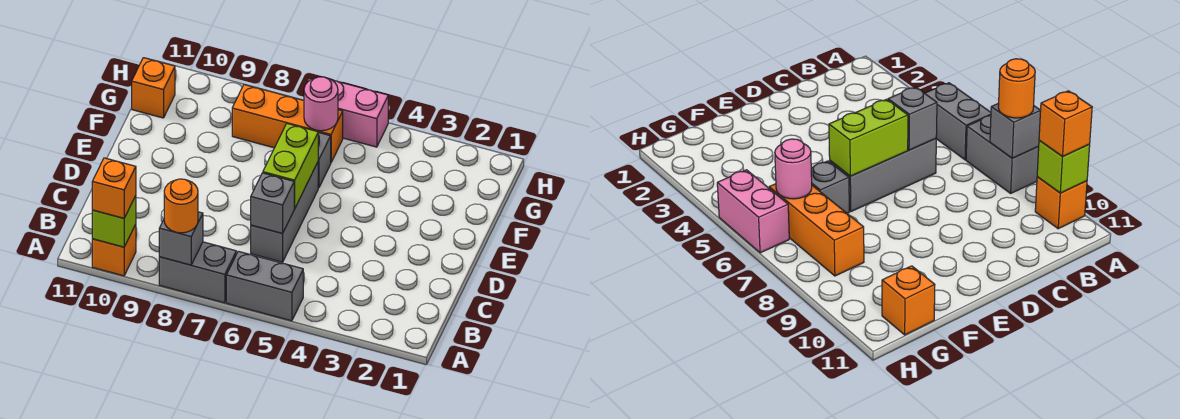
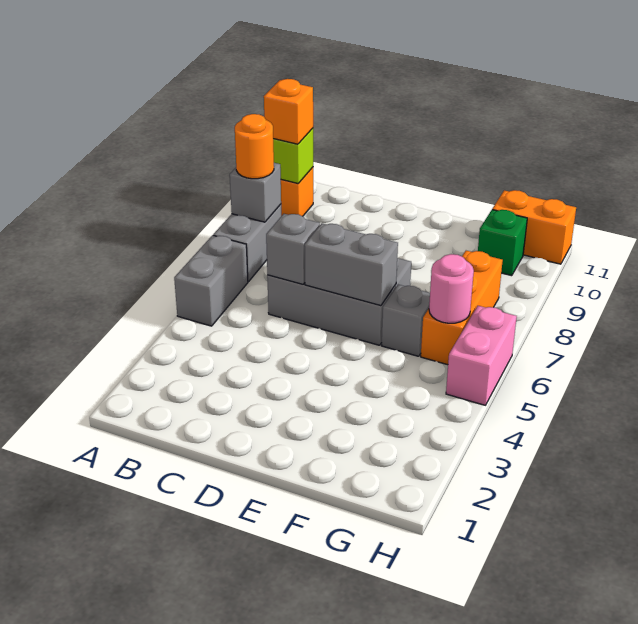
grey 1x3 brick [251,162,318,262] -> grey 2x3 brick [267,258,411,345]
lime 1x2 brick [263,124,318,208] -> grey 1x2 brick [305,223,398,306]
none -> green 1x1 brick [478,210,527,276]
orange 1x1 brick [132,58,175,118] -> orange 1x2 brick [492,190,576,264]

